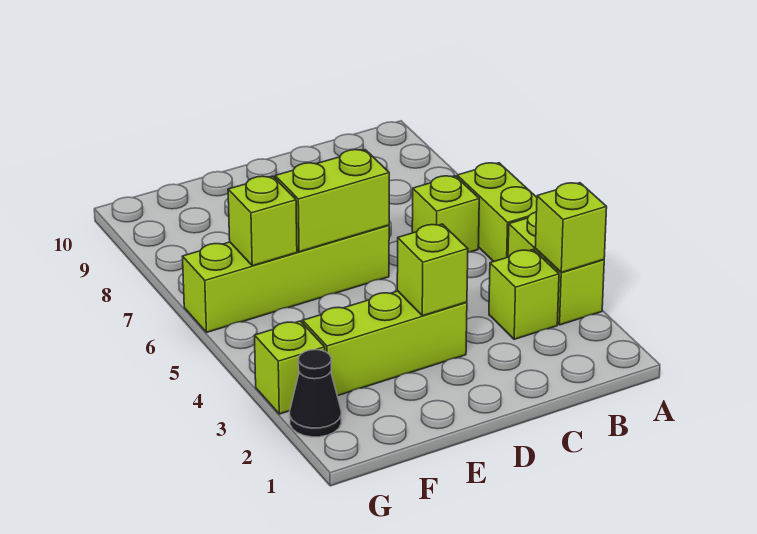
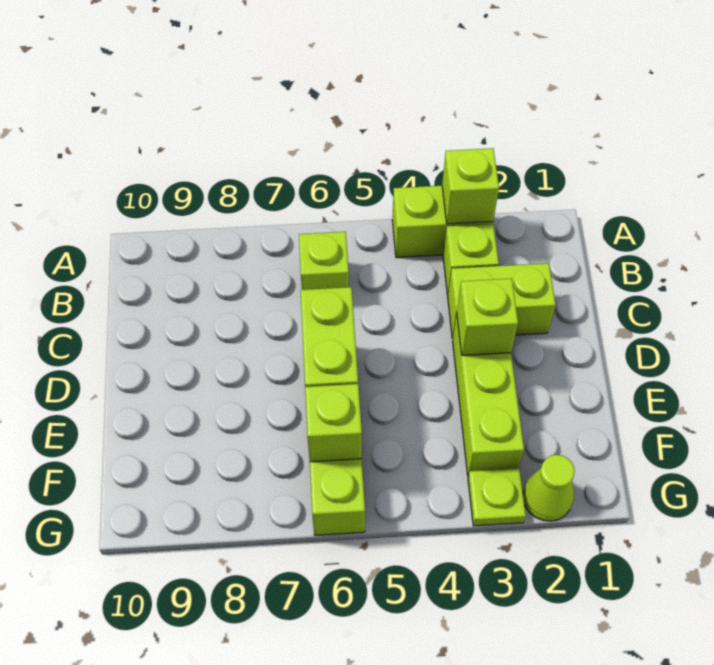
lime 1x2 brick [457,163,537,262] -> lime 1x2 brick moved to [448,263,556,338]
black 1x1 cone [290,350,341,437] -> lime 1x1 cone [523,455,575,521]
lime 1x1 brick [254,321,325,414] -> lime 1x1 plate [468,468,526,526]

